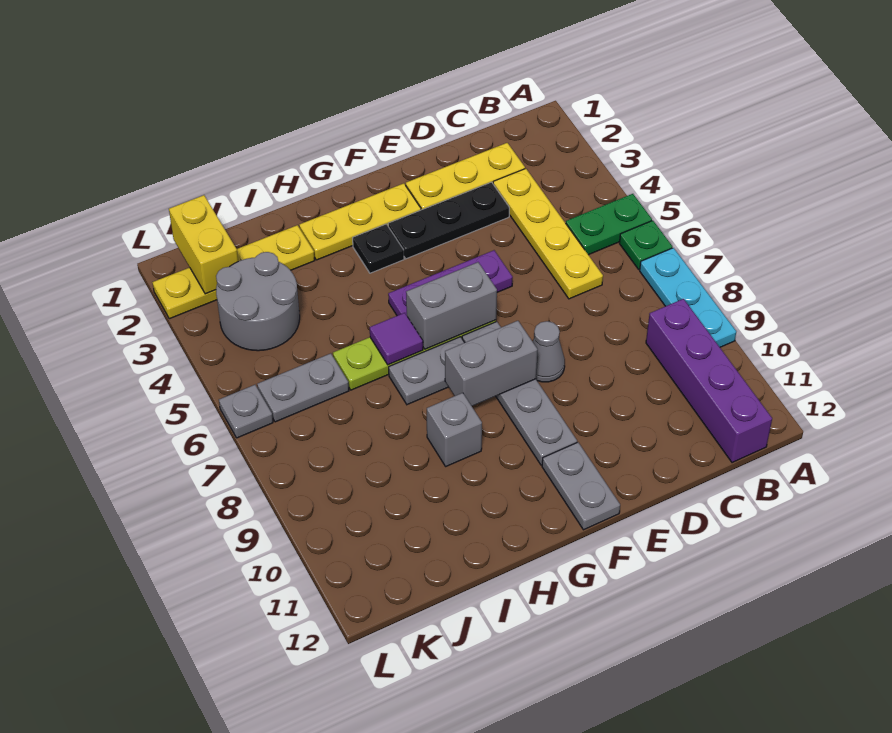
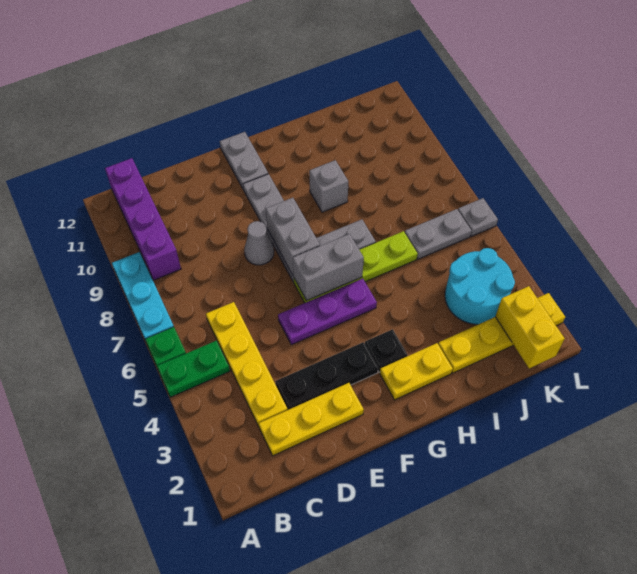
yellow 1x3 plate [299,183,421,260] -> yellow 1x2 plate [380,343,453,400]
grey 1x2 brick [445,321,538,406] -> grey 1x2 brick turned to [266,198,320,275]
purple 1x1 tile [370,313,423,365] -> none
grey 2x2 round brick [216,252,300,351] -> cyan 2x2 round brick [445,248,515,324]

